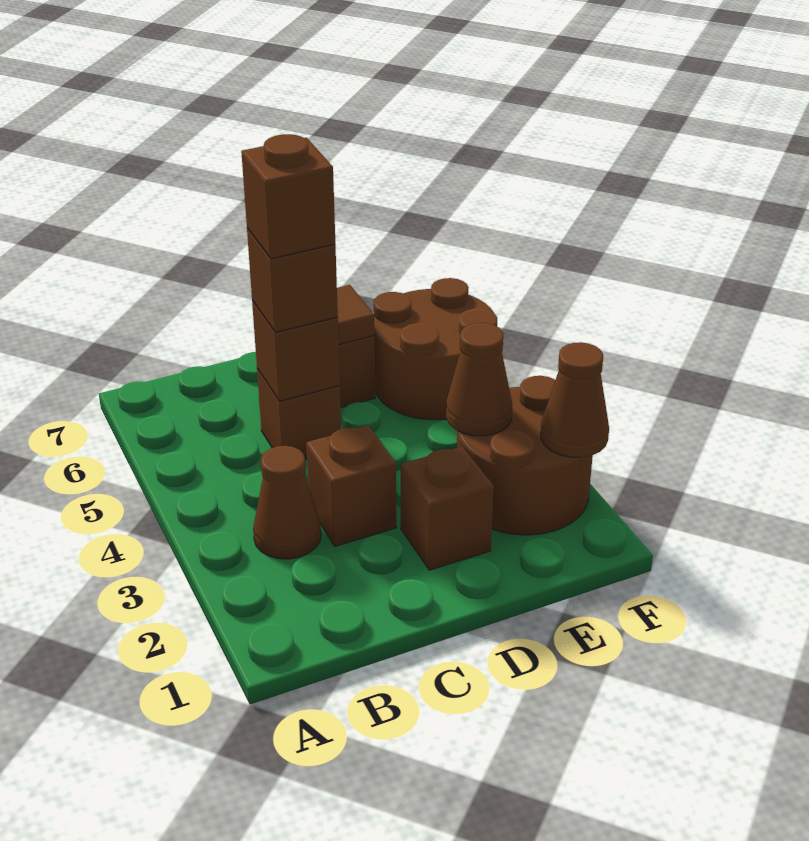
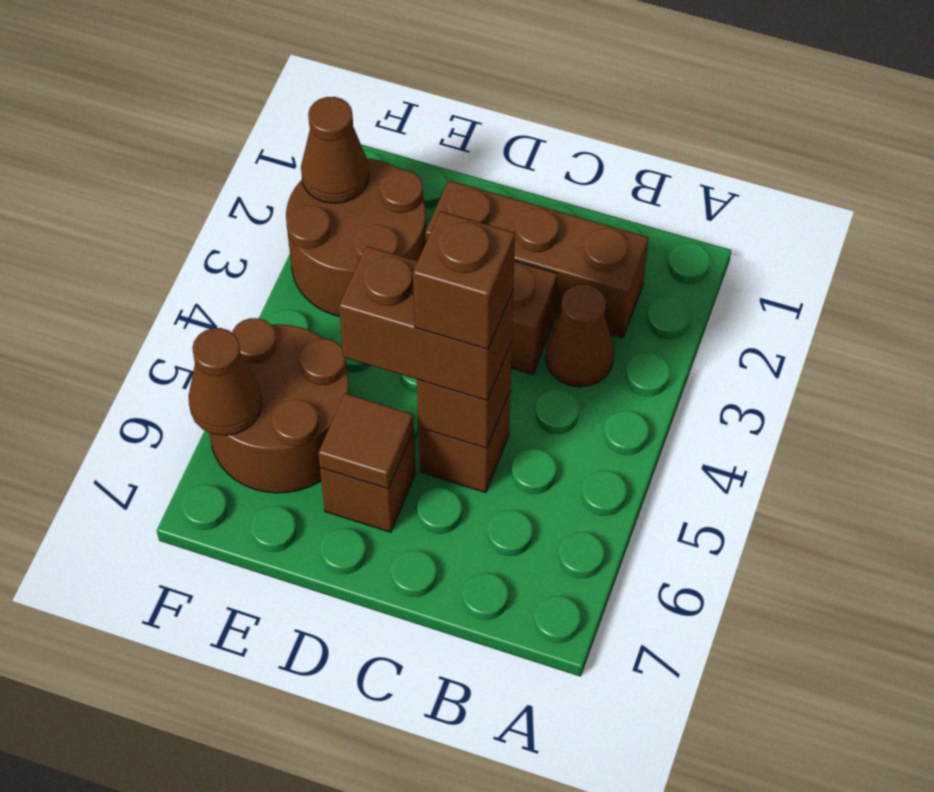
brown 1x1 brick [247,228,338,333] -> brown 1x2 brick [339,246,513,400]
brown 1x1 brick [401,446,494,570] -> brown 1x3 brick [425,180,649,338]
brown 1x1 cone [446,323,512,436] -> brown 1x1 cone moved to [189,328,262,435]

